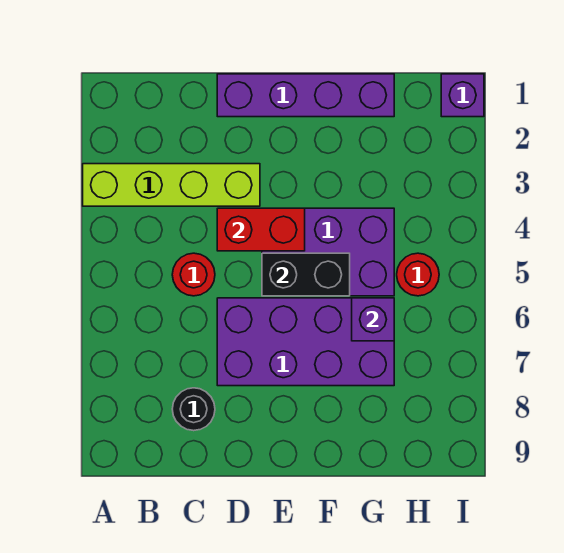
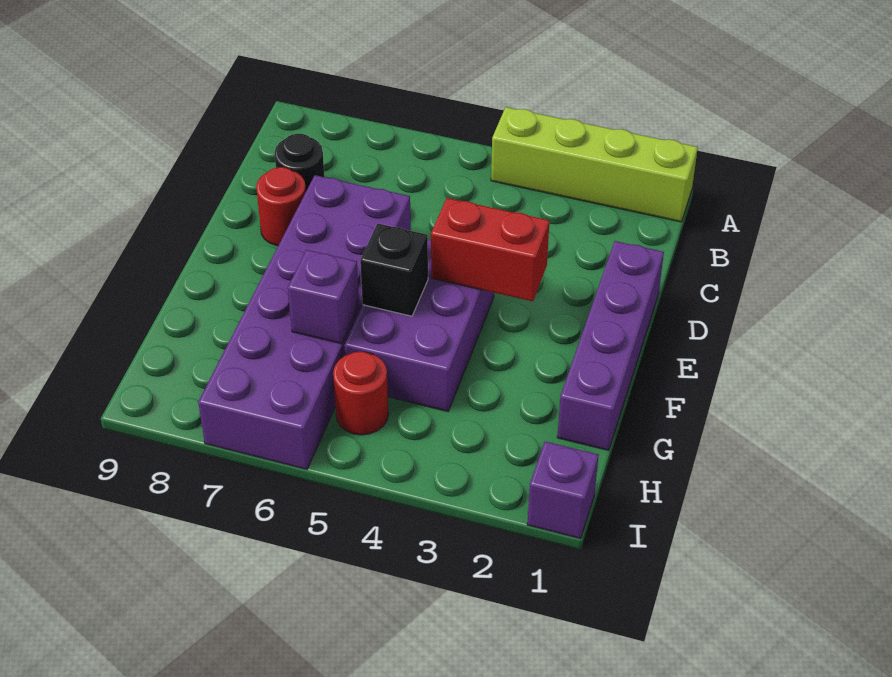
lime 1x4 brick [83,164,260,206] -> lime 1x4 brick turned to [491,107,698,222]
red 1x1 round brick [172,253,215,296] -> red 1x1 round brick moved to [256,167,306,246]
red 1x2 brick [217,208,305,251] -> red 1x2 brick turned to [431,198,550,301]
purple 2x4 brick [217,298,394,386] -> purple 2x6 brick [198,175,411,469]
black 1x2 brick [262,253,350,296] -> black 1x1 brick [360,224,428,316]

